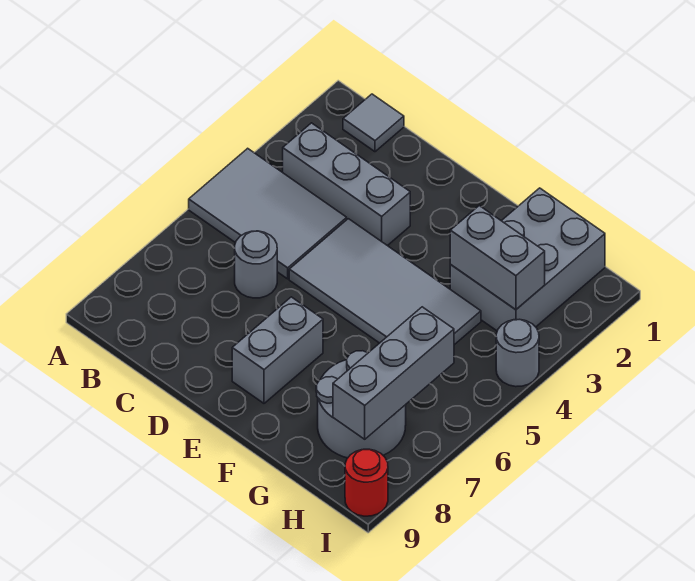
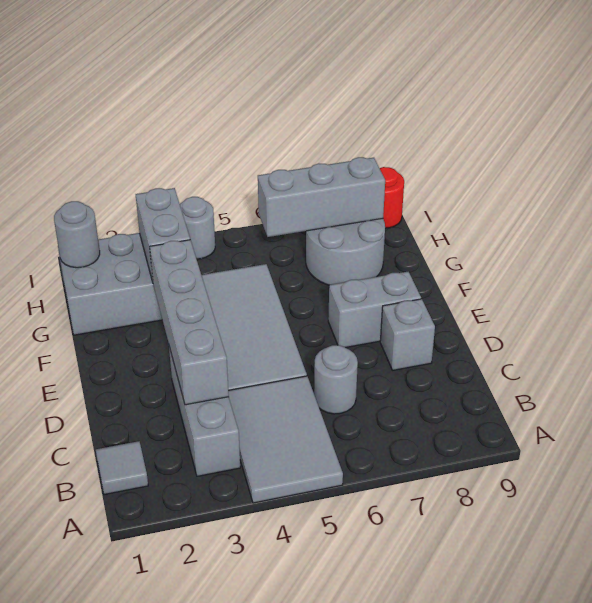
none -> grey 1x4 brick [150,240,229,405]
none -> grey 1x1 brick [380,299,435,370]
none -> grey 1x1 round brick [54,201,100,268]

